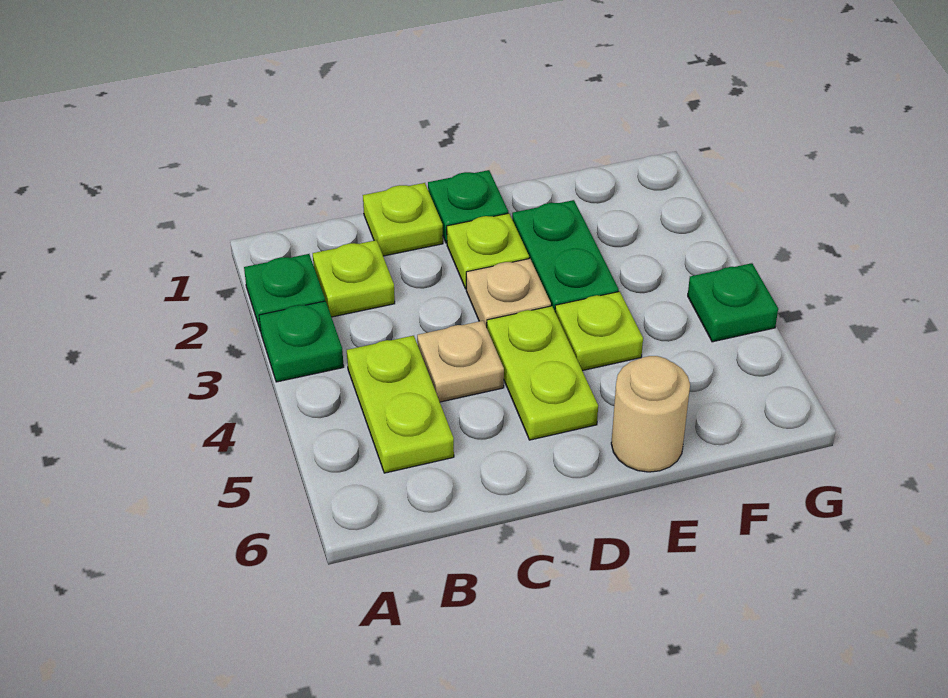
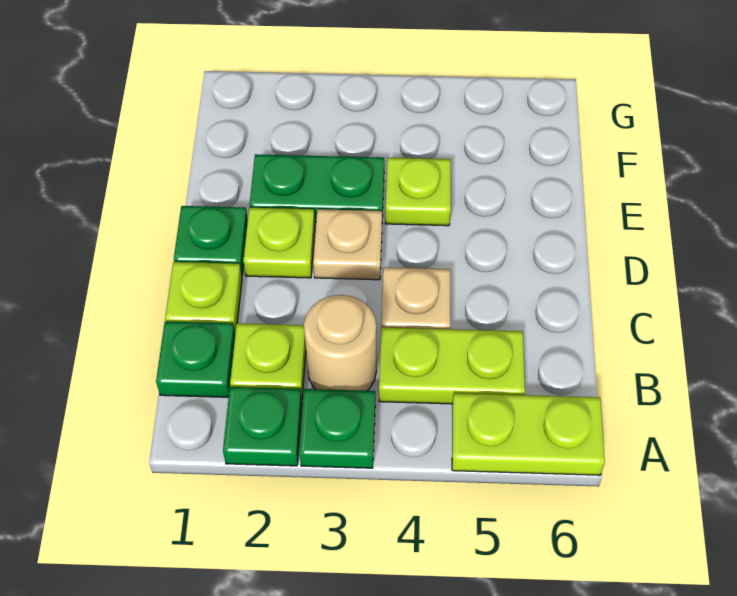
lime 1x2 plate [487,306,598,440] -> lime 1x2 plate moved to [452,393,605,475]
tan 1x1 round brick [611,356,690,472] -> tan 1x1 round brick moved to [304,295,377,391]
green 1x1 plate [688,263,778,342] -> green 1x1 plate moved to [156,322,235,397]

